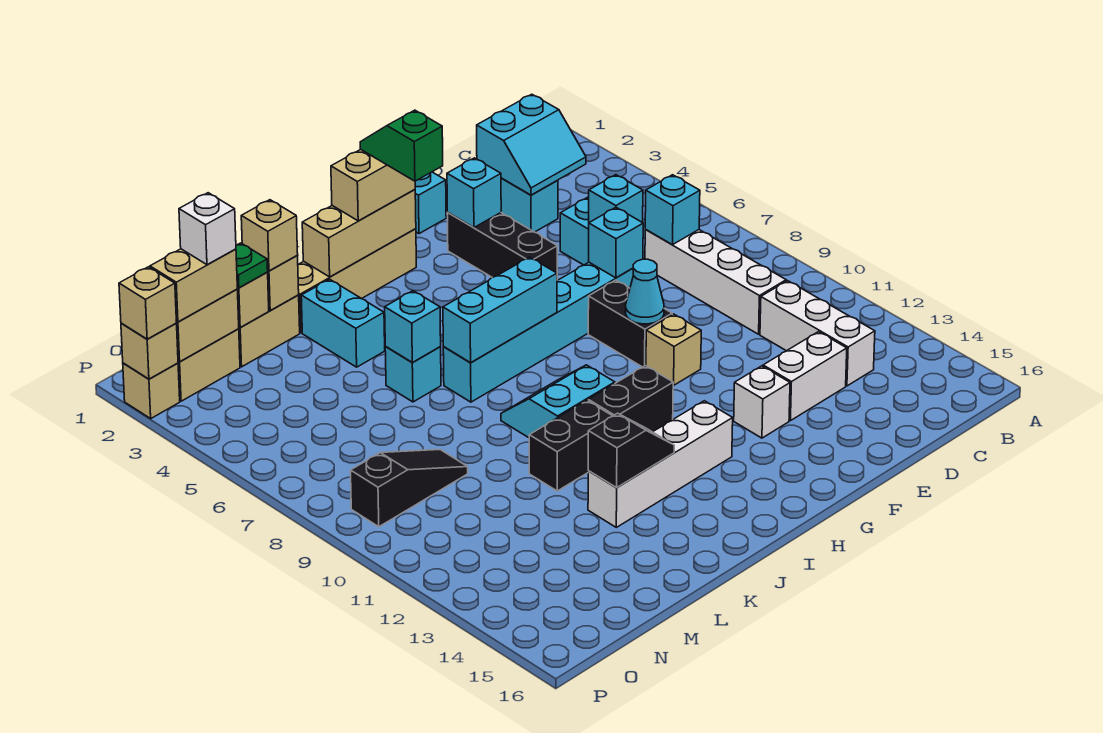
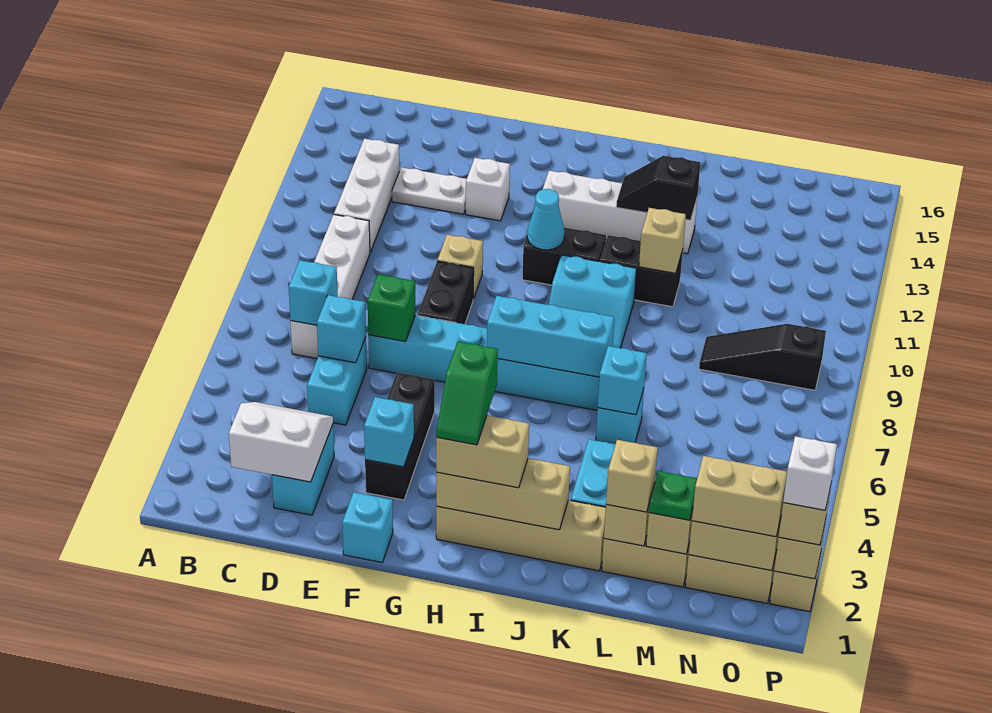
cyan 2x2 slope [477,94,586,195] -> white 2x2 slope [229,402,333,482]
white 1x2 brick [763,332,847,421] -> white 1x2 plate [392,167,467,214]
cyan 1x1 brick [589,208,643,278] -> green 1x1 brick [368,274,415,342]
cyan 1x1 cone [626,259,664,324] -> cyan 1x1 cone moved to [527,189,565,250]
none -> tan 1x1 brick [639,208,686,273]
white 1x1 brick [179,193,236,265] -> white 1x1 brick moved to [783,436,837,510]

